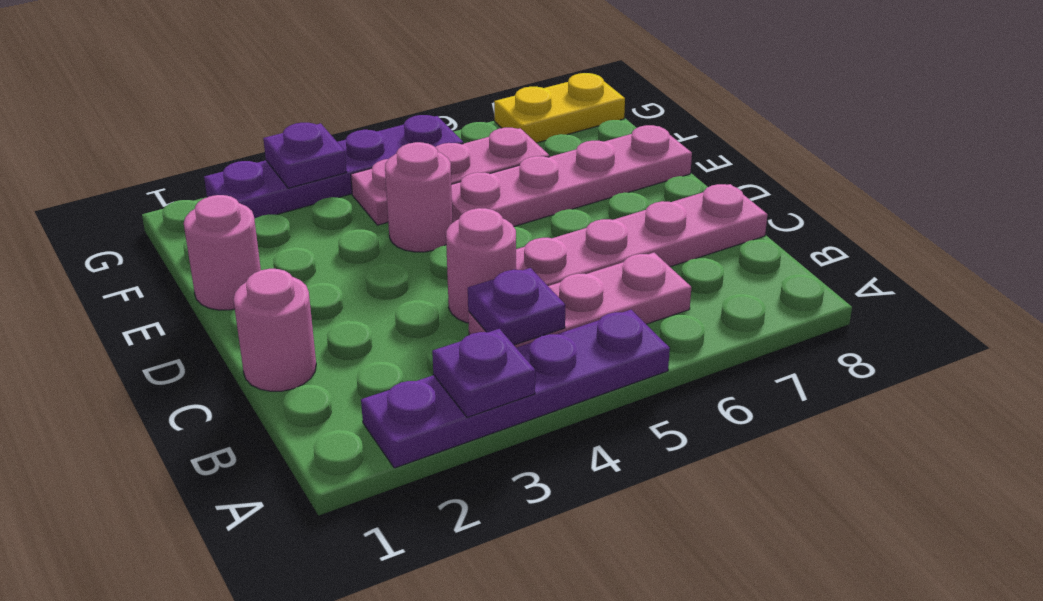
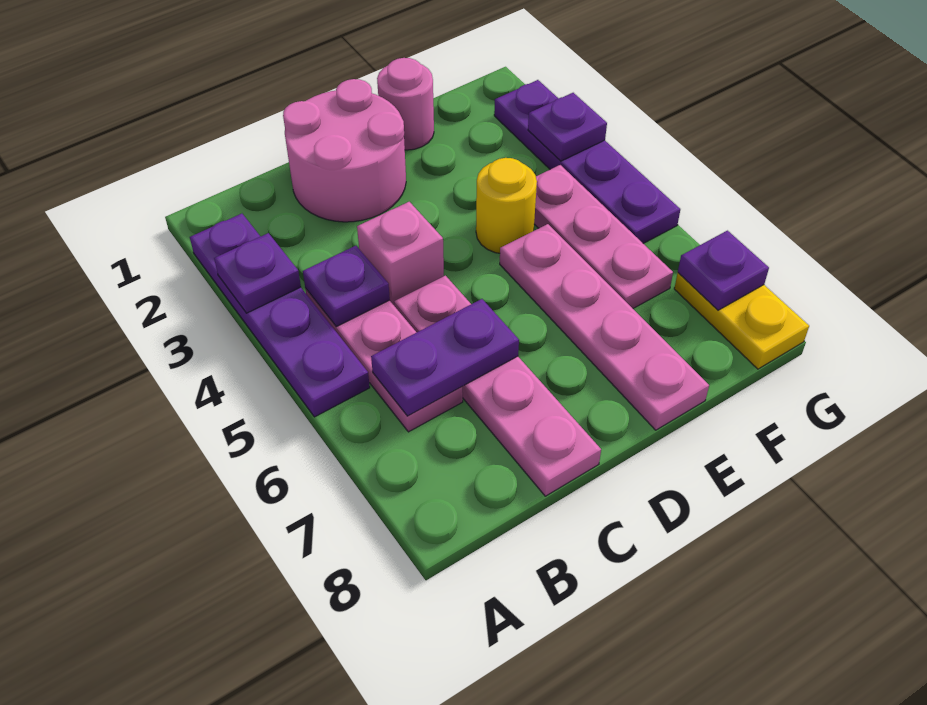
none -> purple 1x2 plate [371,299,519,416]
pink 1x1 round brick [233,269,316,391] -> pink 2x2 round brick [283,79,406,222]
pink 1x1 round brick [446,208,516,323] -> pink 1x1 brick [357,202,444,305]
pink 1x1 round brick [385,142,453,252] -> yellow 1x1 round brick [476,158,537,253]
none -> purple 1x1 plate [678,231,769,310]

